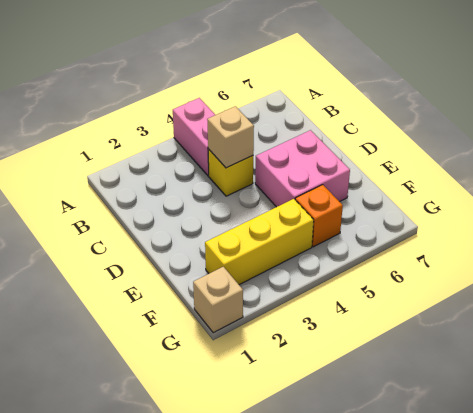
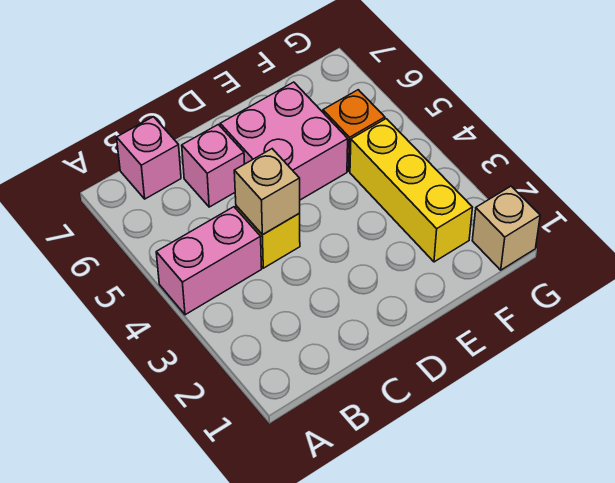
none -> pink 1x1 brick [117,117,181,199]
none -> pink 1x1 brick [182,124,245,207]

